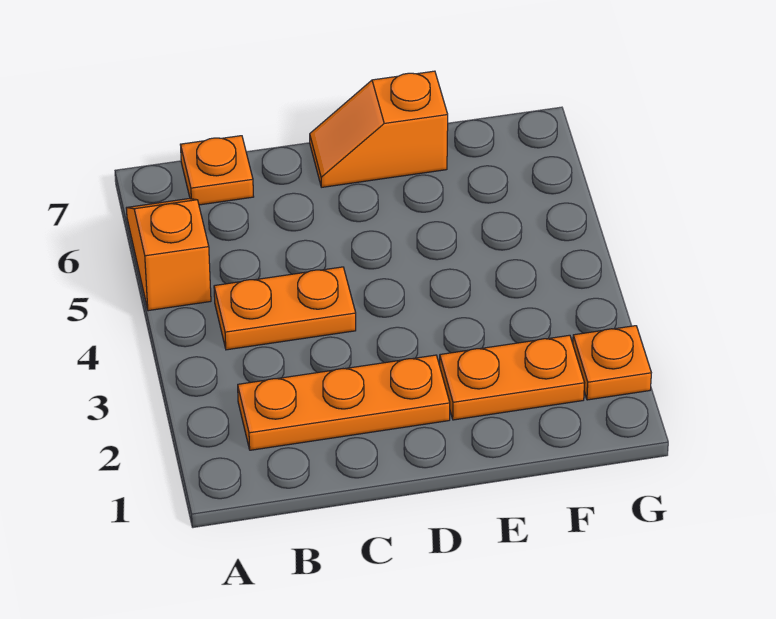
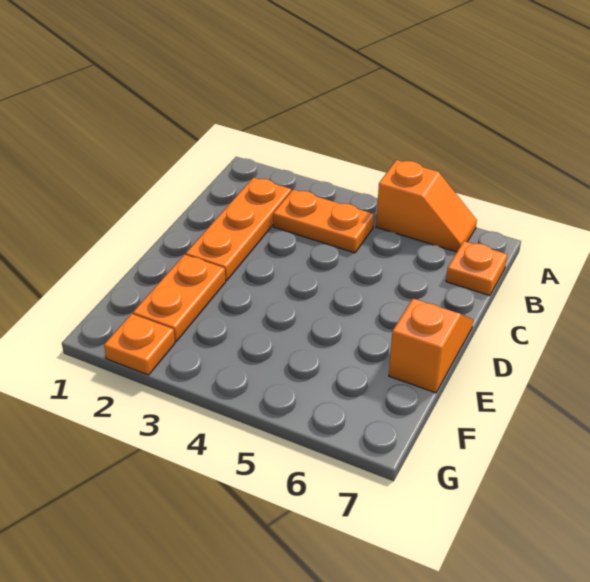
orange 1x2 plate [214,267,356,350] -> orange 1x2 plate turned to [273,189,374,253]

